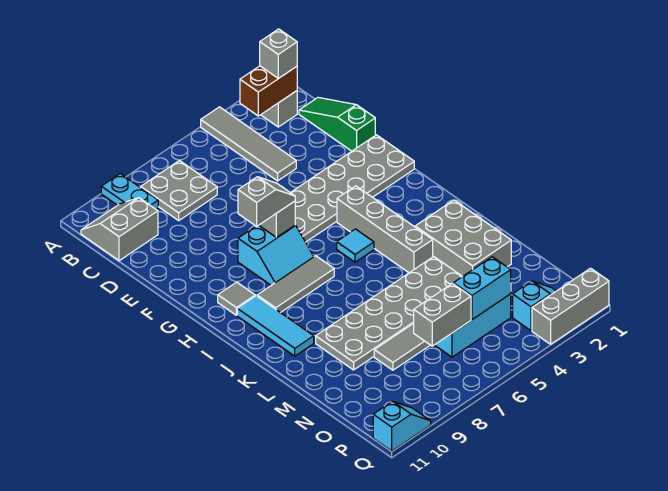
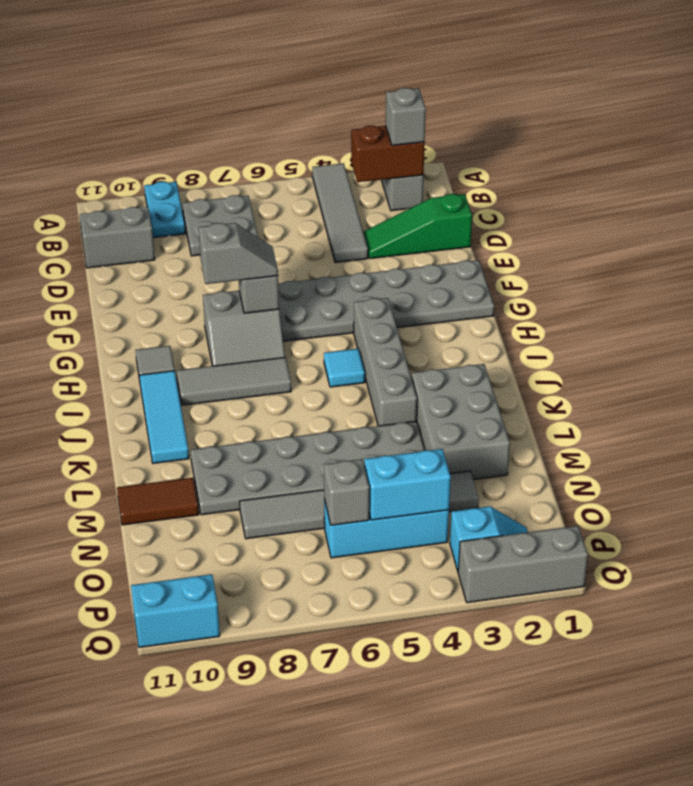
green 1x3 slope [299,97,375,151] -> green 1x3 slope turned to [363,194,472,258]
cyan 2x2 slope [238,225,314,285] -> grey 2x2 slope [203,291,285,366]
none -> brown 1x2 tile [117,478,199,525]
grey 1x2 brick [414,284,471,346] -> grey 1x1 brick [324,459,369,525]
cyan 1x2 slope [373,401,431,451] -> cyan 1x2 brick [131,574,220,647]

